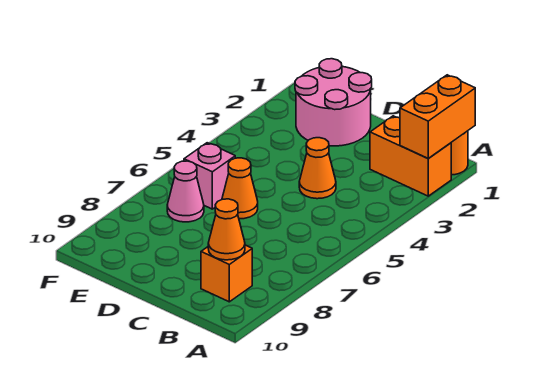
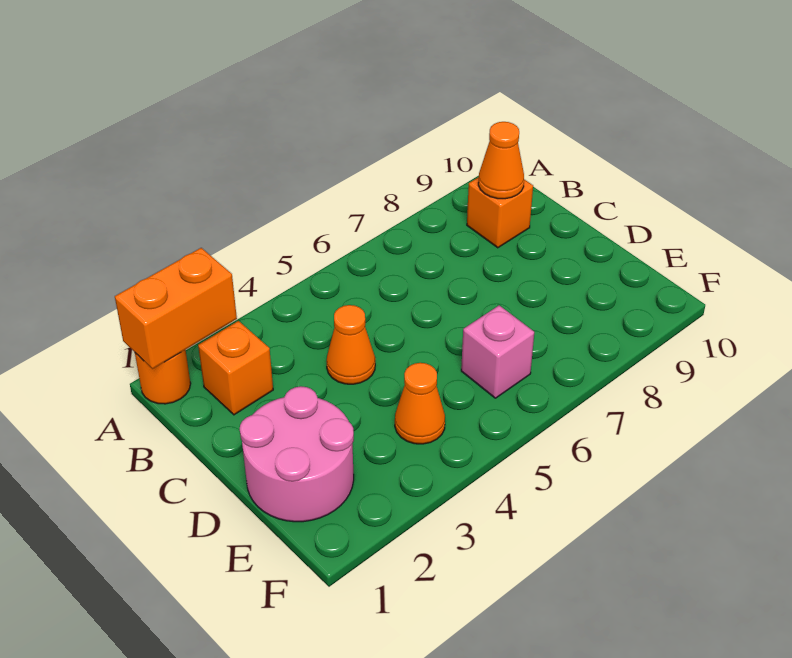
orange 1x2 brick [370,116,451,196] -> orange 1x1 brick [198,321,273,415]
orange 1x1 cone [222,158,258,219] -> orange 1x1 cone moved to [395,363,445,444]
pink 1x1 cone [167,161,204,222] -> none

